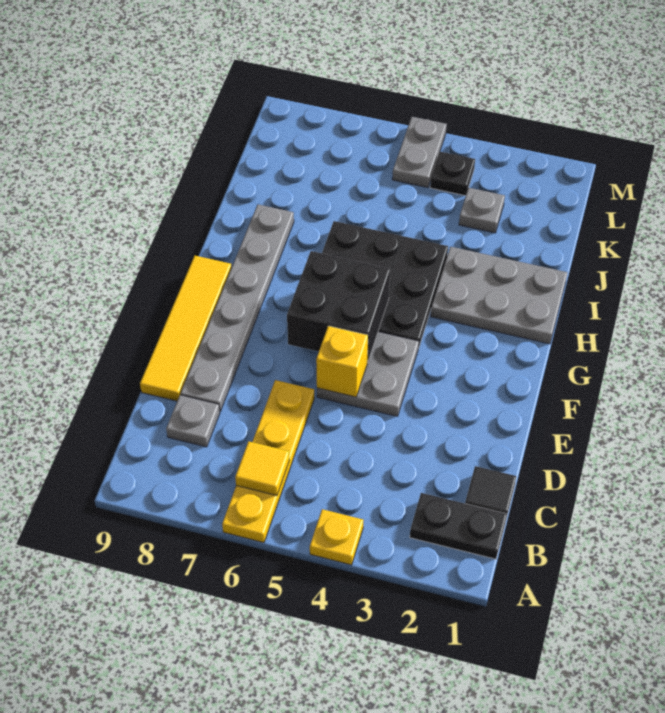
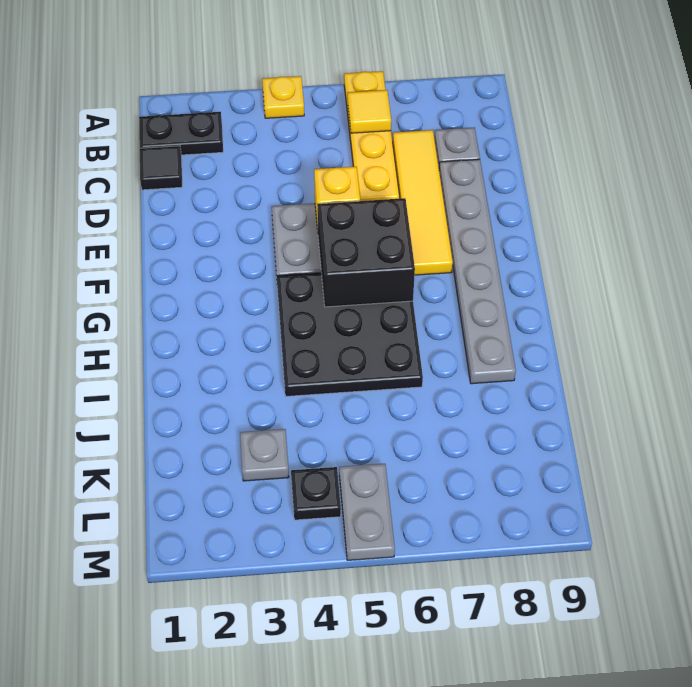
yellow 1x4 tile [140,256,232,401] -> yellow 1x4 tile moved to [393,130,453,275]
grey 2x3 plate [431,247,568,344] -> none

